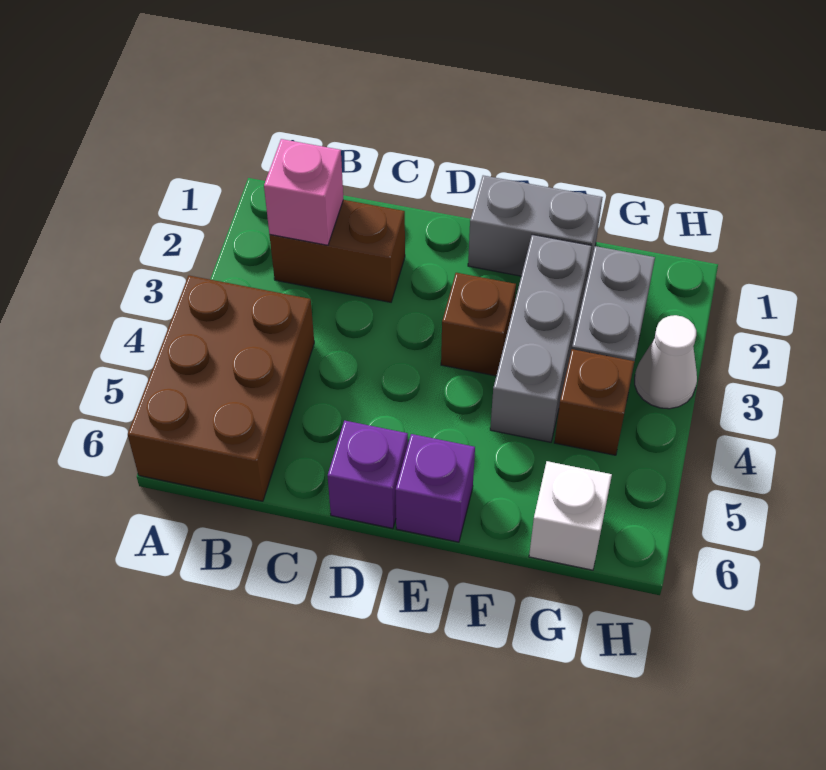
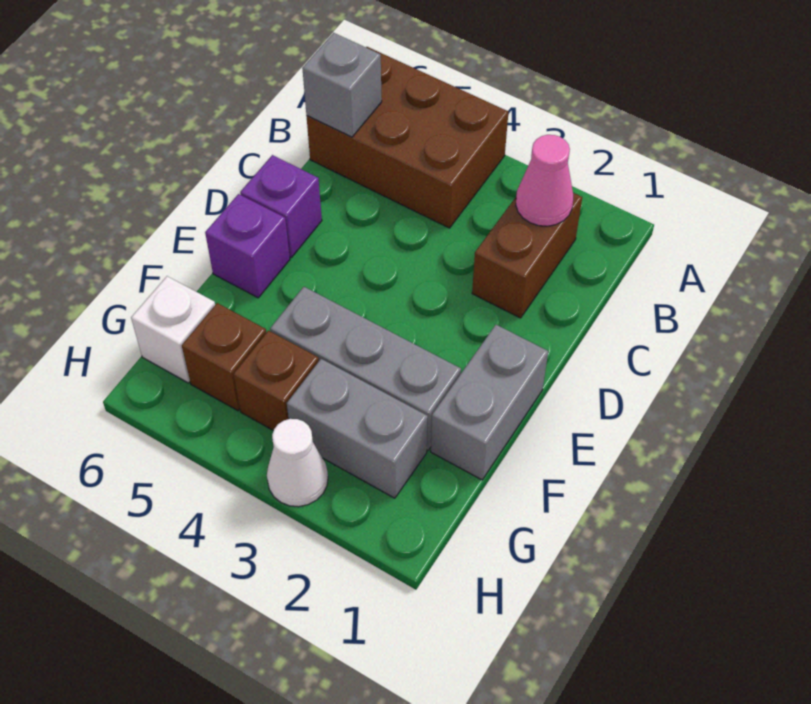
pink 1x1 brick [264,139,343,245] -> pink 1x1 cone [516,135,573,226]
none -> grey 1x1 brick [302,33,382,137]
brown 1x1 brick [441,273,516,376] -> brown 1x1 brick moved to [182,303,266,411]

